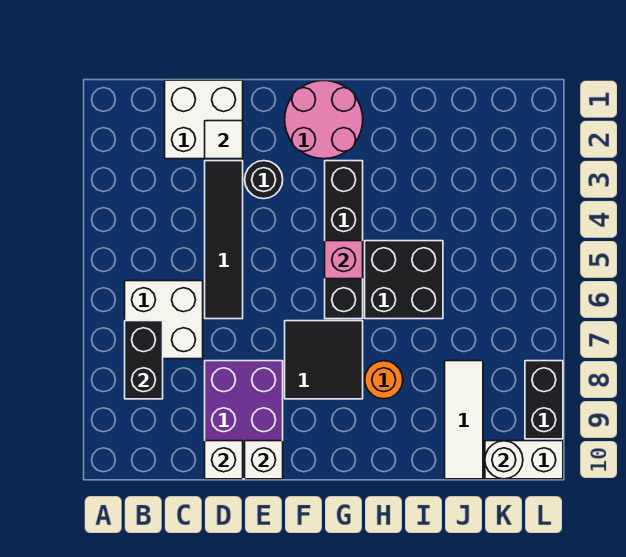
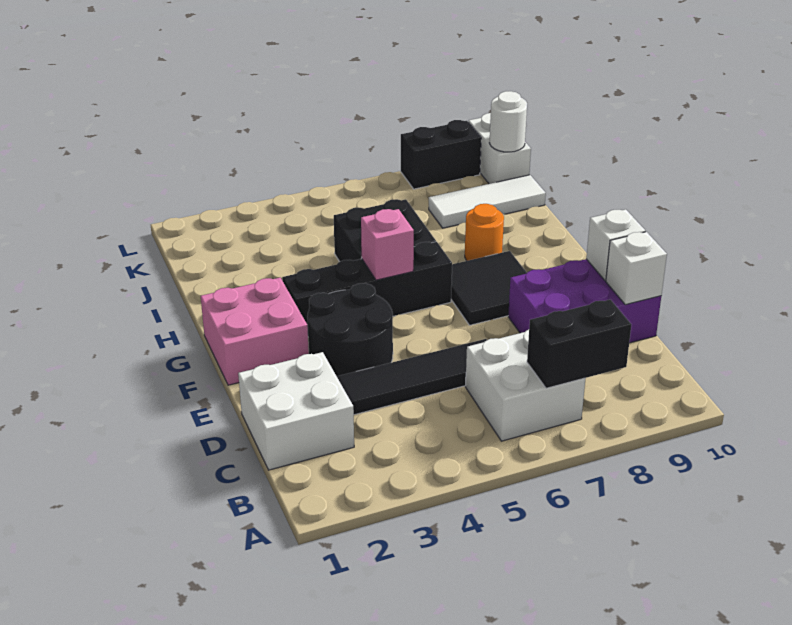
white 1x1 tile [205,121,243,159] -> none
black 1x1 round brick [245,161,283,199] -> black 2x2 round brick [307,283,393,376]
pink 2x2 round brick [285,81,363,159] -> pink 2x2 brick [201,278,309,385]

